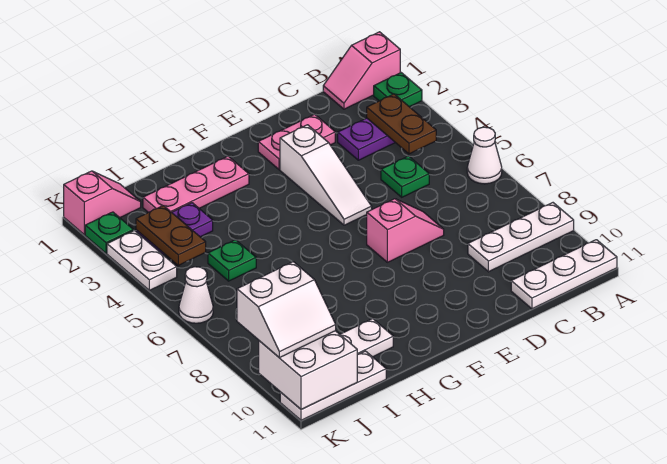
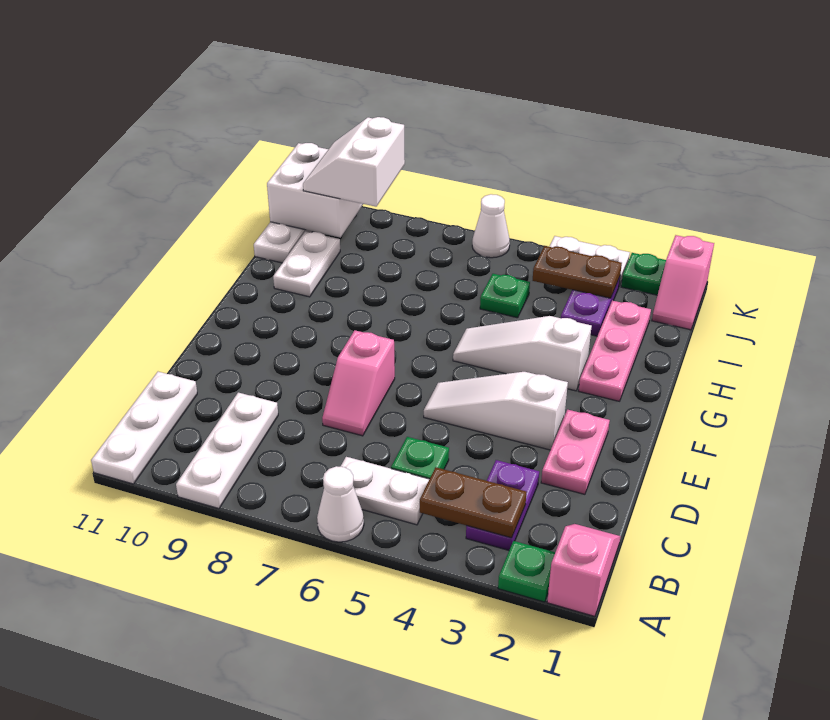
none -> white 1x2 plate [340,457,429,525]
none -> white 1x3 slope [453,316,592,391]

